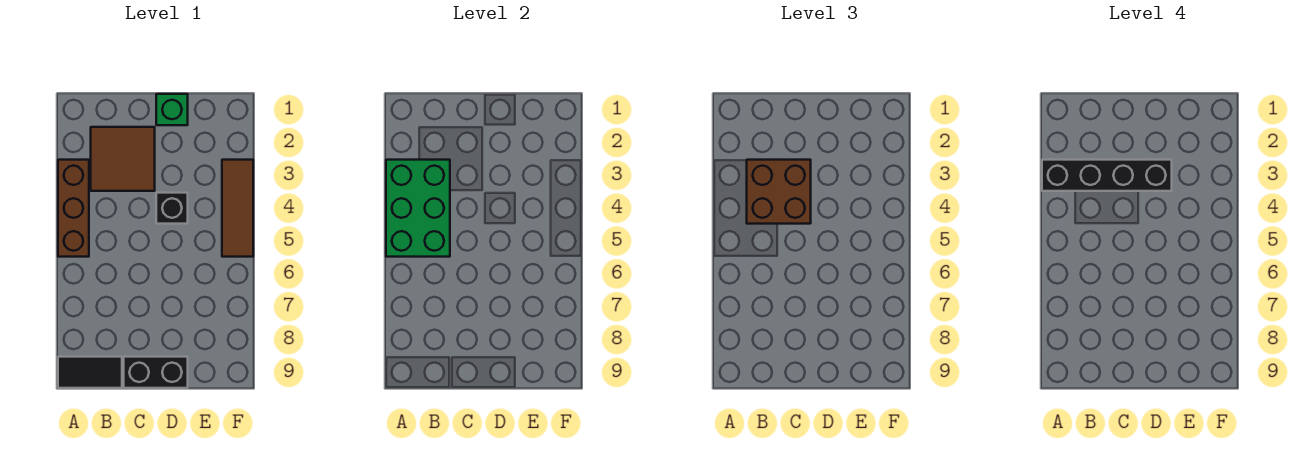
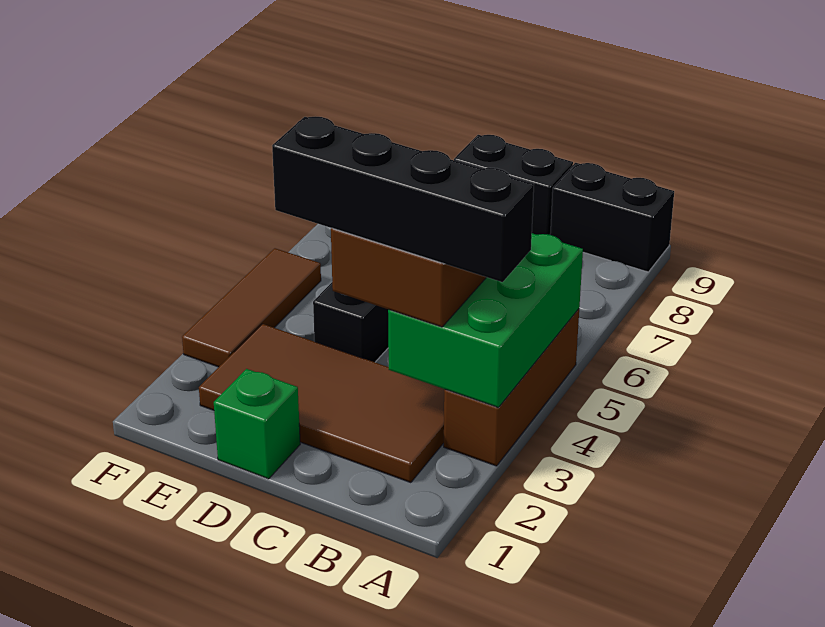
black 1x2 tile [58,357,122,388] -> black 1x2 brick [550,163,674,272]
brown 2x2 tile [91,127,155,191] -> brown 2x4 tile [199,324,445,483]

